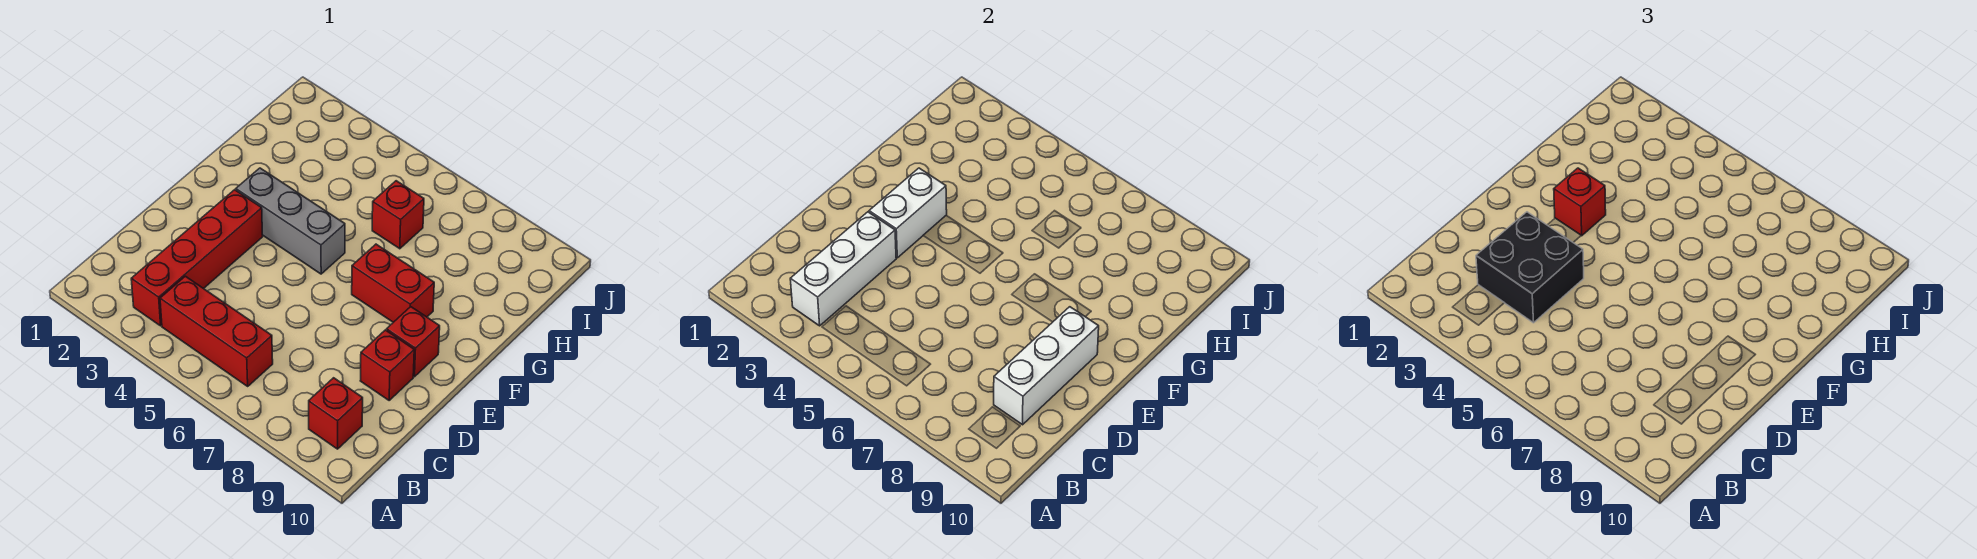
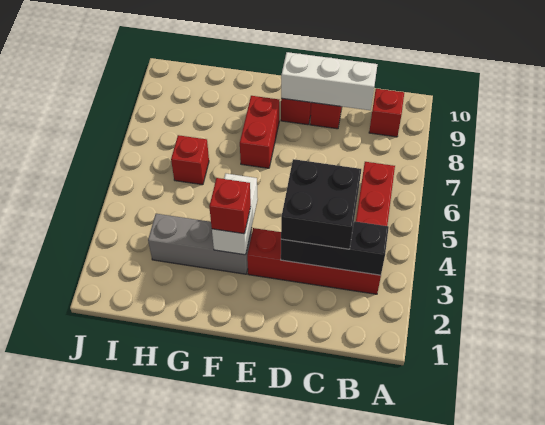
white 1x3 brick [790,212,896,326] -> black 1x3 brick [281,221,389,275]
white 1x2 brick [869,168,947,258] -> white 1x2 brick turned to [212,174,258,255]
grey 1x3 brick [236,168,345,274] -> grey 1x3 brick turned to [148,214,252,274]

